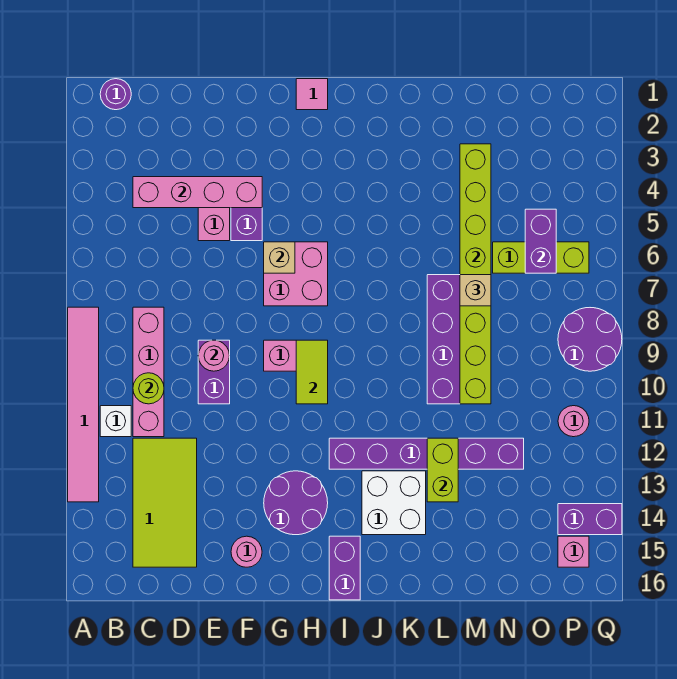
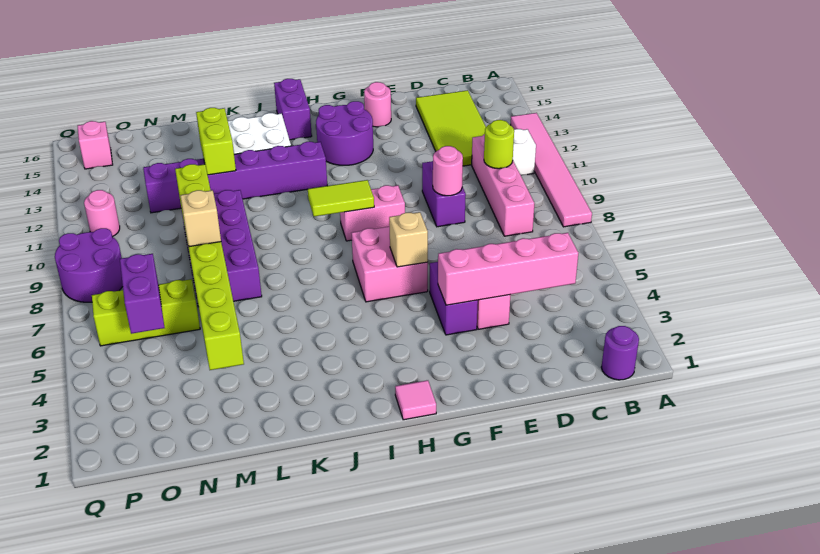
lime 1x2 tile [296,340,328,404] -> lime 1x2 tile turned to [308,180,374,216]
purple 1x2 brick [558,504,622,535] -> none

